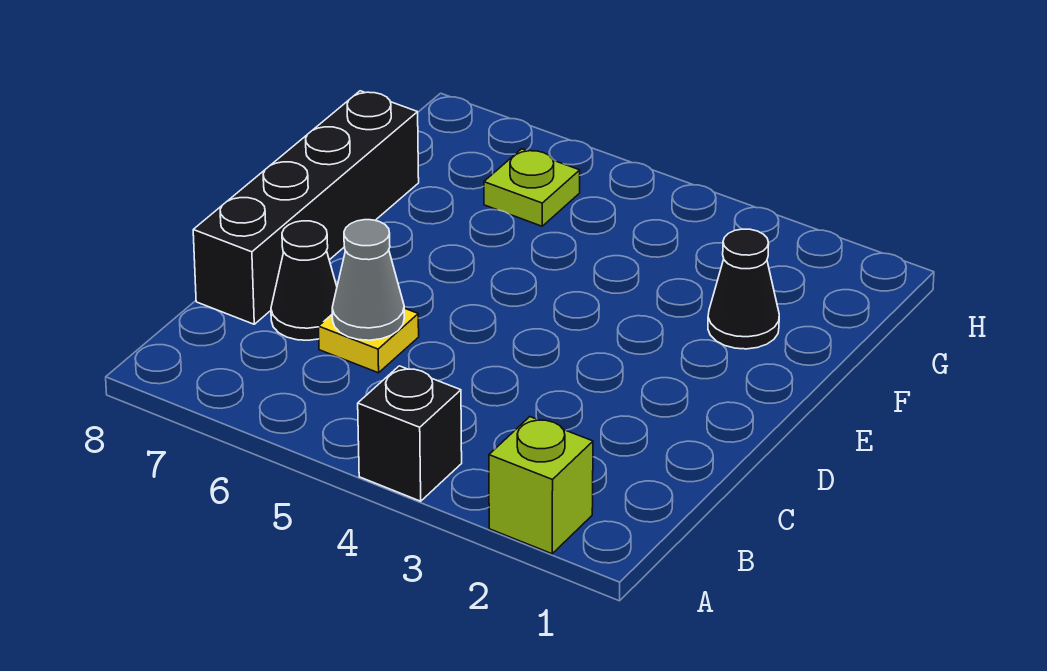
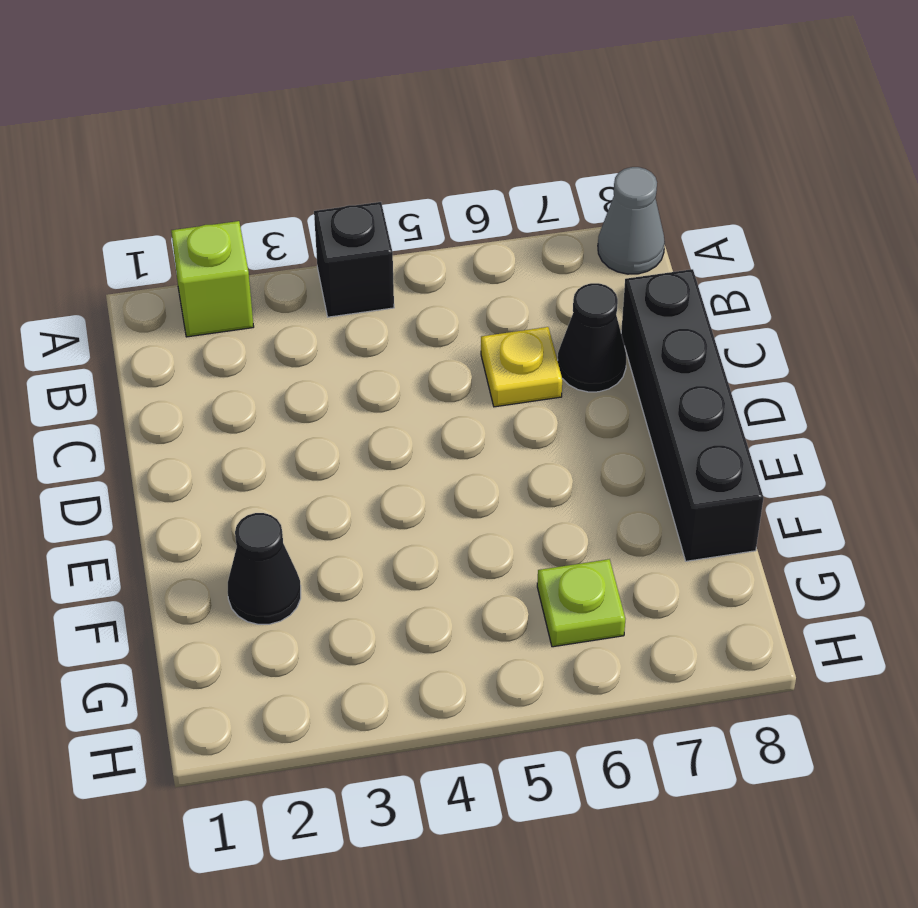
grey 1x1 cone [332,220,404,340] -> grey 1x1 cone moved to [598,167,665,274]

